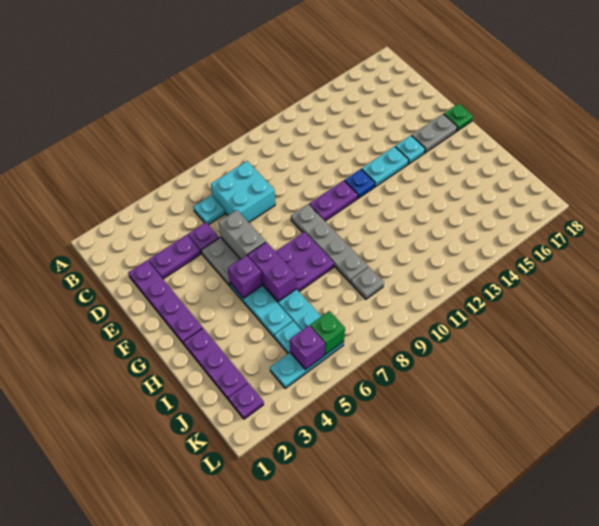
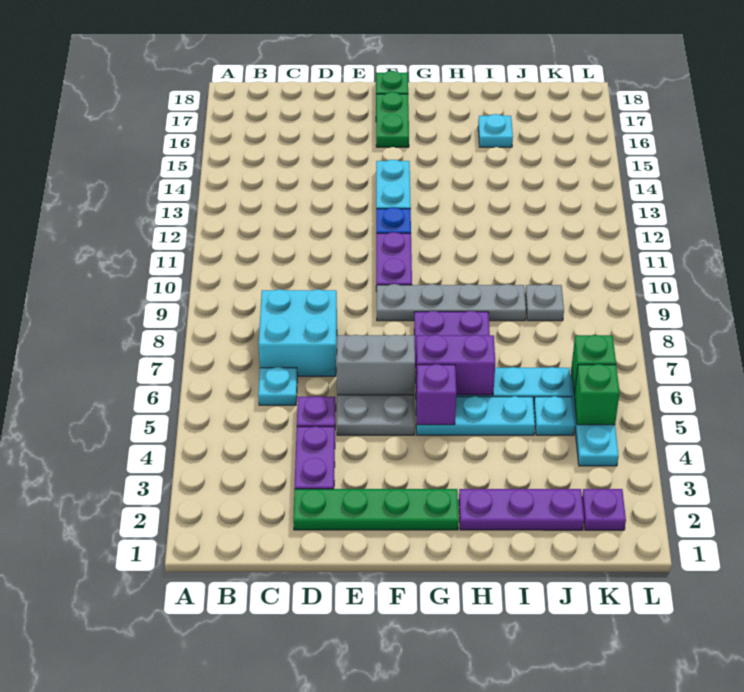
purple 1x4 plate [128,260,203,344] -> green 1x4 plate [293,489,459,530]
cyan 1x1 plate [395,136,425,164] -> cyan 1x1 plate moved to [478,114,513,147]
grey 1x2 plate [412,114,457,153] -> green 1x2 plate [376,92,409,147]
purple 1x1 brick [290,325,325,370] -> green 1x1 brick [574,364,620,425]

